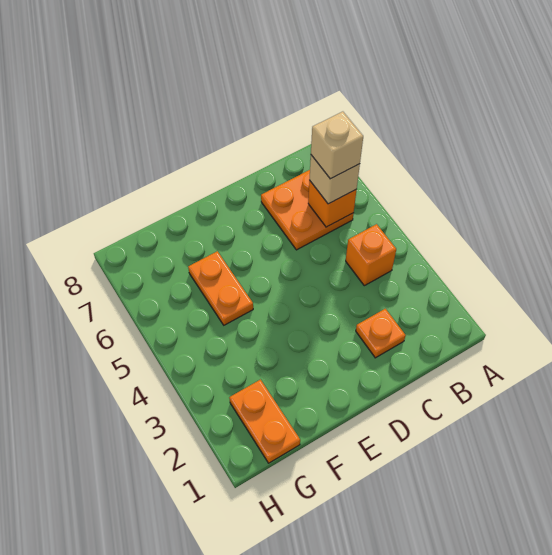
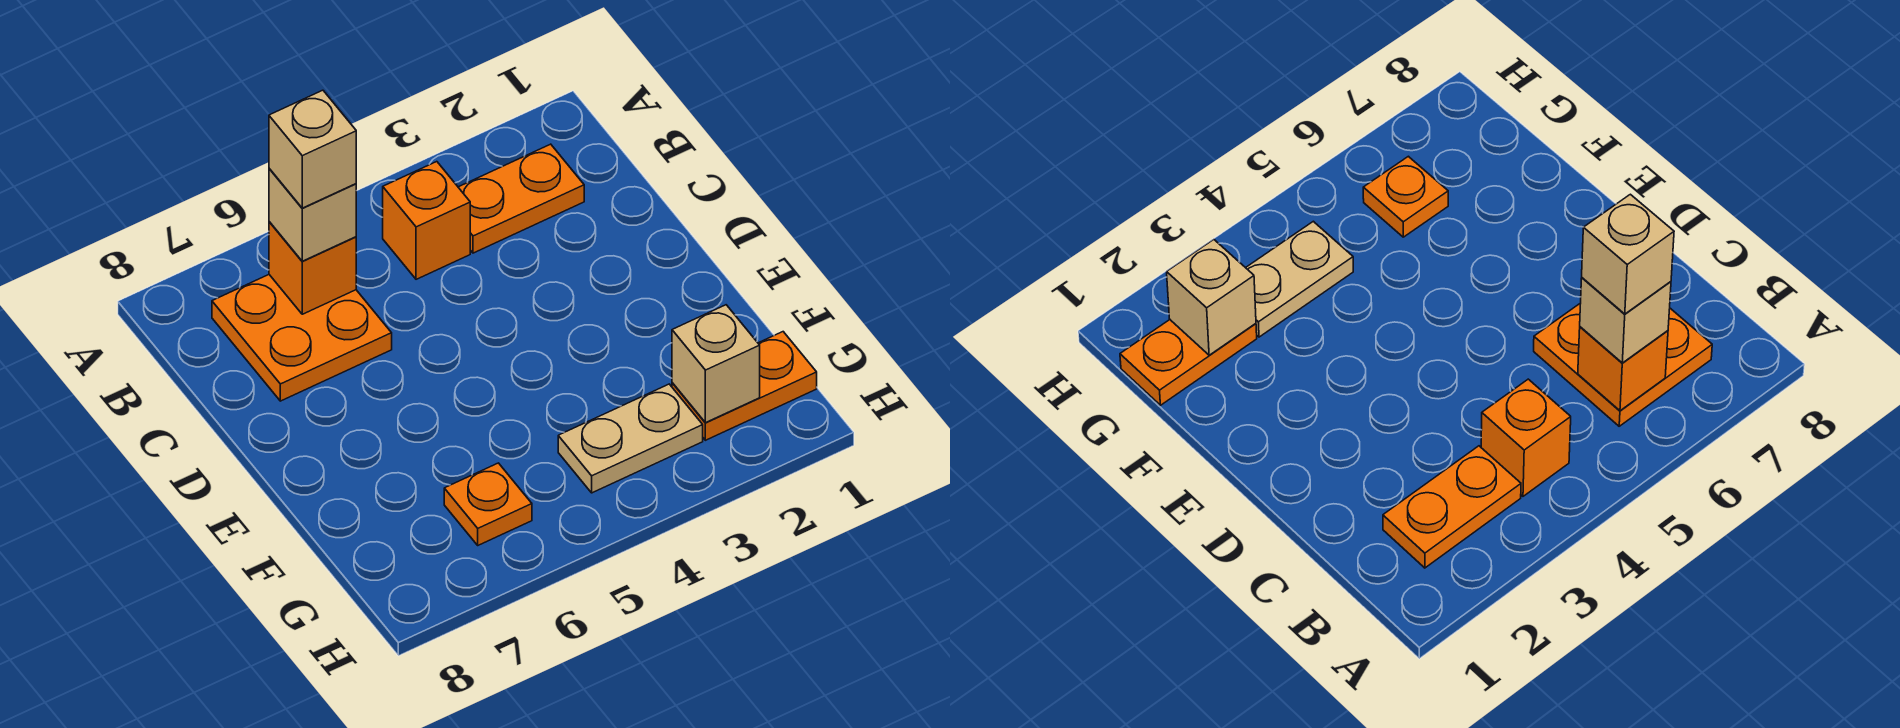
orange 1x1 plate [356,309,406,358] -> orange 1x1 plate moved to [444,463,532,545]
orange 1x2 plate [188,251,253,325] -> orange 1x2 plate moved to [458,144,584,253]
none -> tan 1x1 brick [672,305,760,423]
none -> tan 1x2 plate [558,384,703,493]

